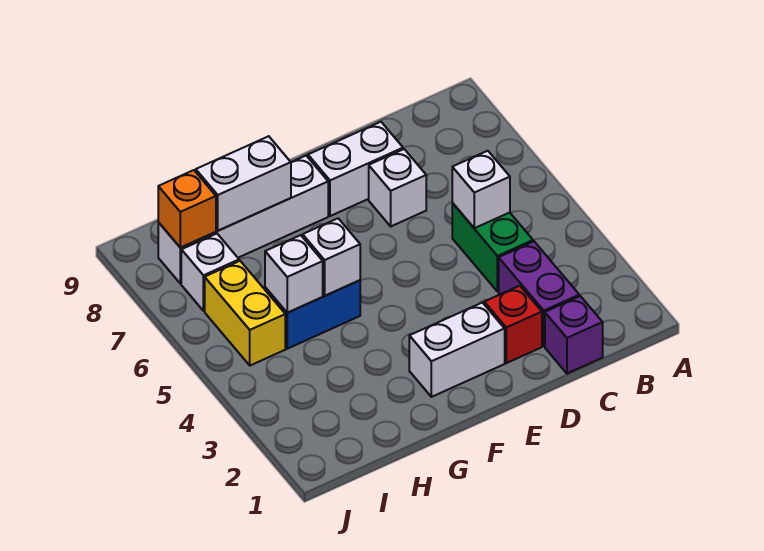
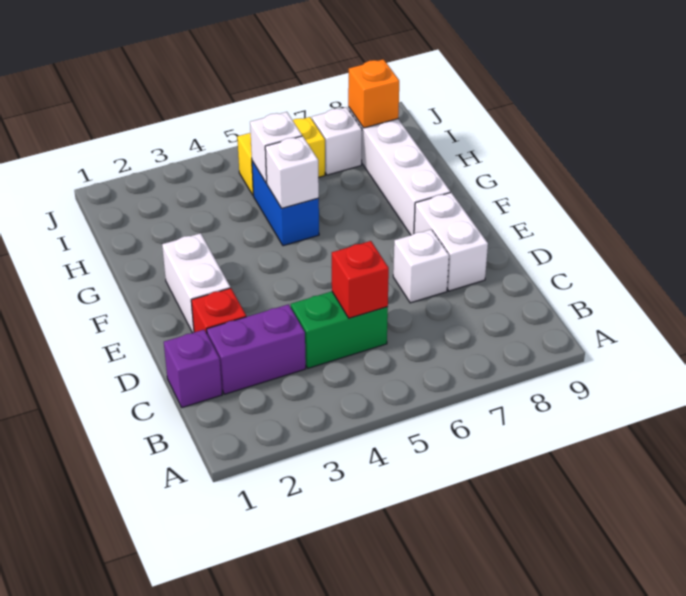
white 1x1 brick [452,151,510,228] -> red 1x1 brick [332,241,389,318]
white 1x2 brick [196,136,291,231] -> none

